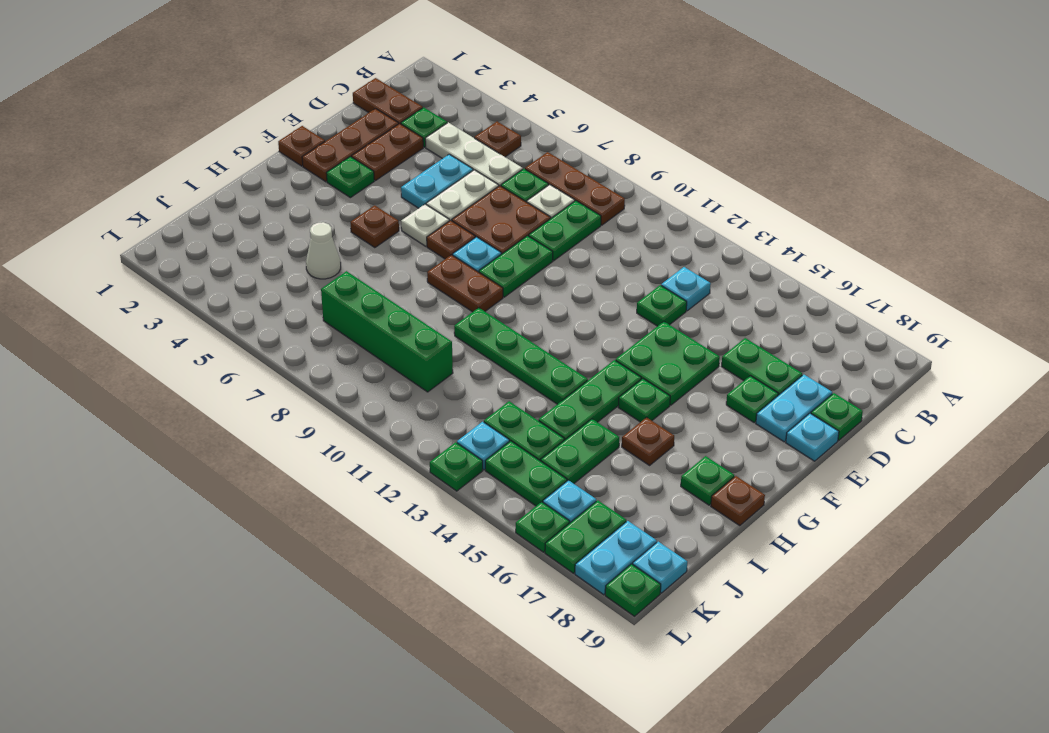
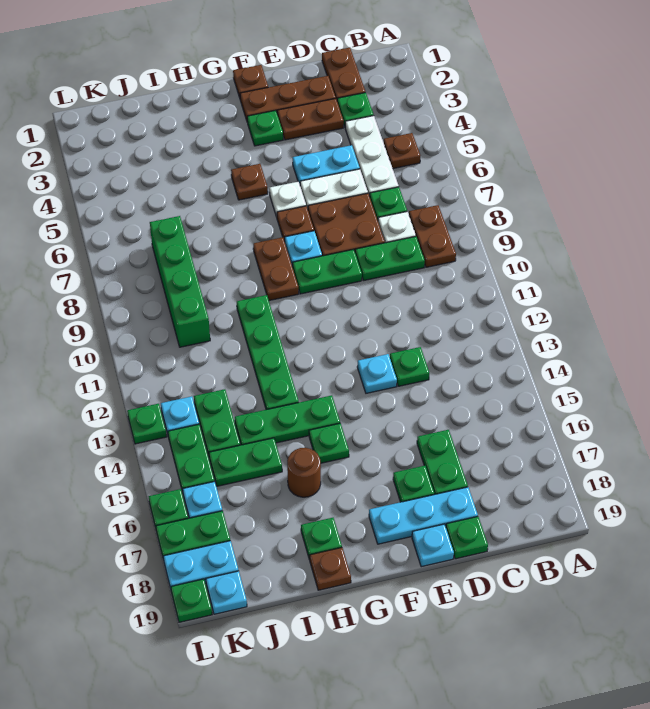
brown 1x3 plate [525,152,625,225] -> brown 1x2 plate [409,205,456,267]
cyan 1x1 plate [661,267,711,311] -> cyan 1x1 plate moved to [357,354,397,393]
cyan 1x2 plate [756,375,832,442] -> cyan 1x3 plate [369,487,478,544]
green 2x2 plate [616,322,720,405] -> none
brown 1x1 plate [622,417,674,465] -> brown 1x1 round brick [287,448,321,497]
white 1x1 cone [306,222,341,279] -> none

